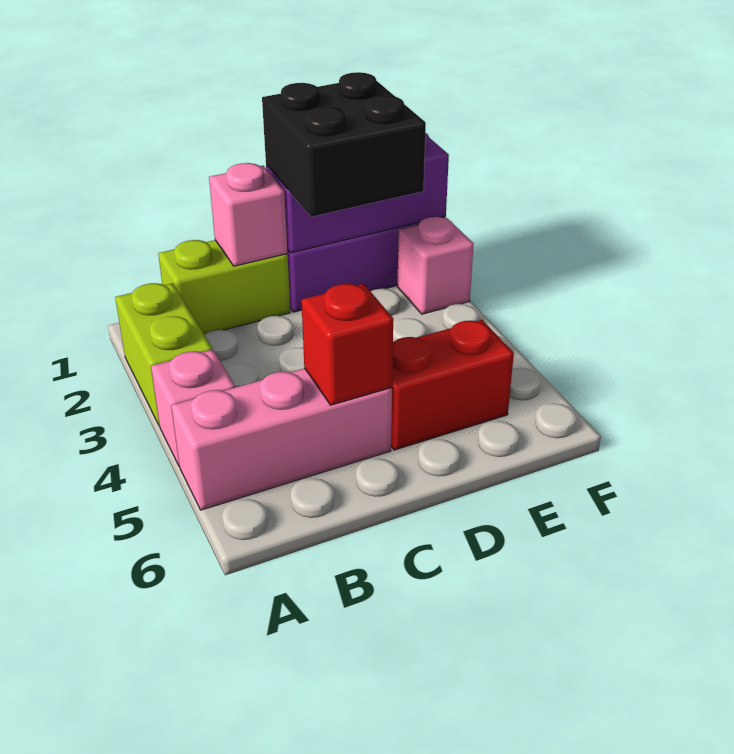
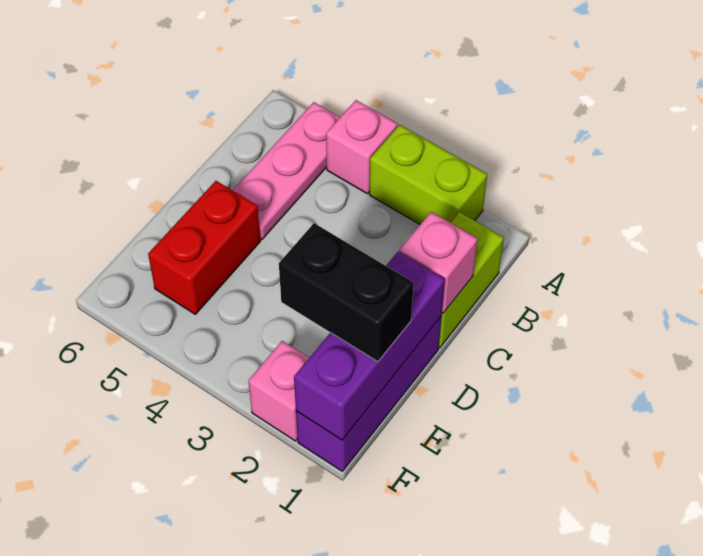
pink 1x3 brick [171,368,392,510] -> pink 1x3 plate [233,102,340,240]
red 1x1 brick [301,284,393,405] -> none
black 2x2 brick [262,72,426,217] -> black 1x2 brick [279,223,413,362]

